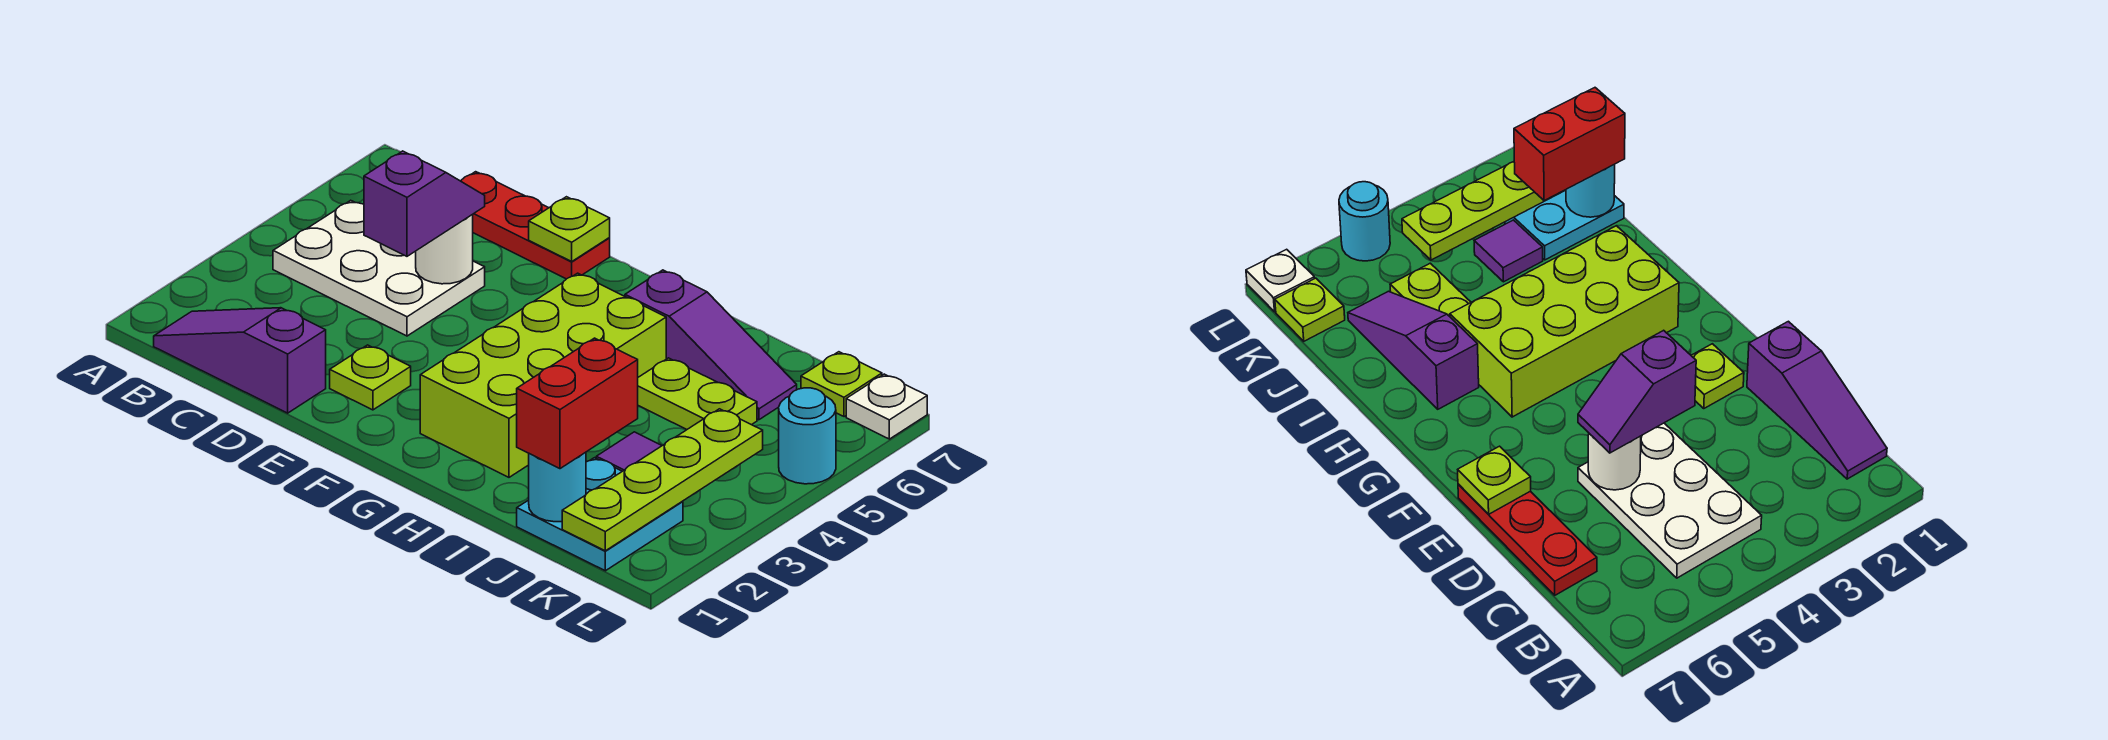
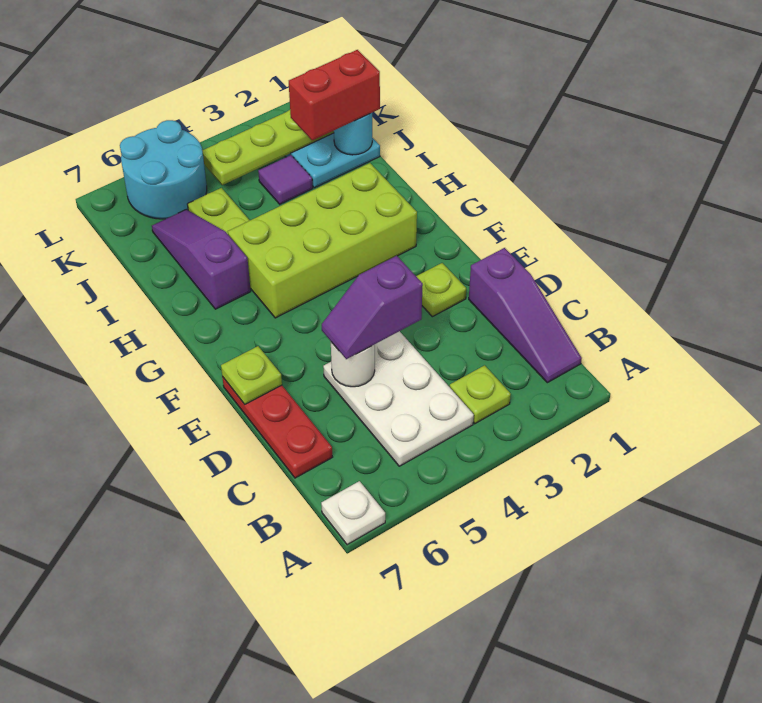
lime 1x1 plate [801,352,882,417] -> lime 1x1 plate moved to [450,365,511,424]
cyan 1x1 round brick [779,388,836,484] -> cyan 2x2 round brick [120,120,207,219]
white 1x1 plate [846,374,927,439] -> white 1x1 plate moved to [321,481,385,545]

